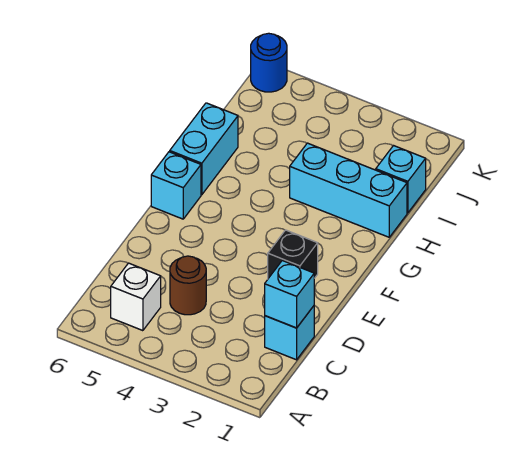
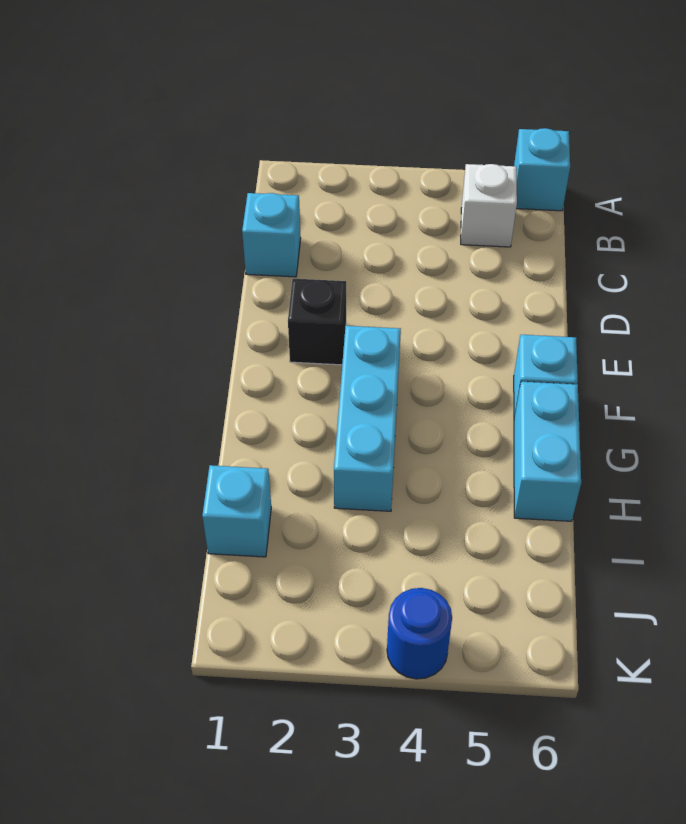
cyan 1x1 brick [265,261,314,328] -> cyan 1x1 brick moved to [514,128,570,211]
brown 1x1 round brick [170,256,206,315] -> none
cyan 1x3 brick [290,143,407,237] -> cyan 1x3 brick turned to [334,326,401,511]
blue 1x1 round brick [251,33,287,92] -> blue 1x1 round brick moved to [387,588,452,679]

